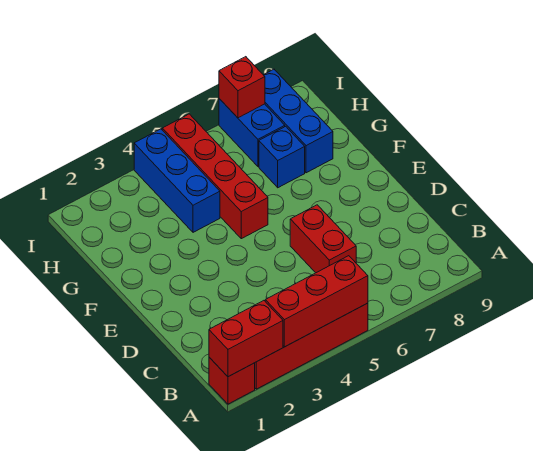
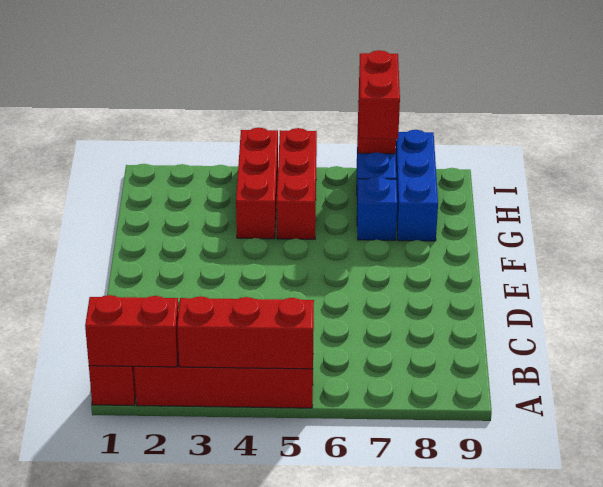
red 1x2 brick [290,205,356,273] -> red 1x2 brick moved to [359,50,400,139]
red 1x4 brick [162,114,268,239] -> red 1x3 brick [277,128,317,239]
blue 1x3 brick [134,129,220,232] -> red 1x3 brick [236,128,278,239]

